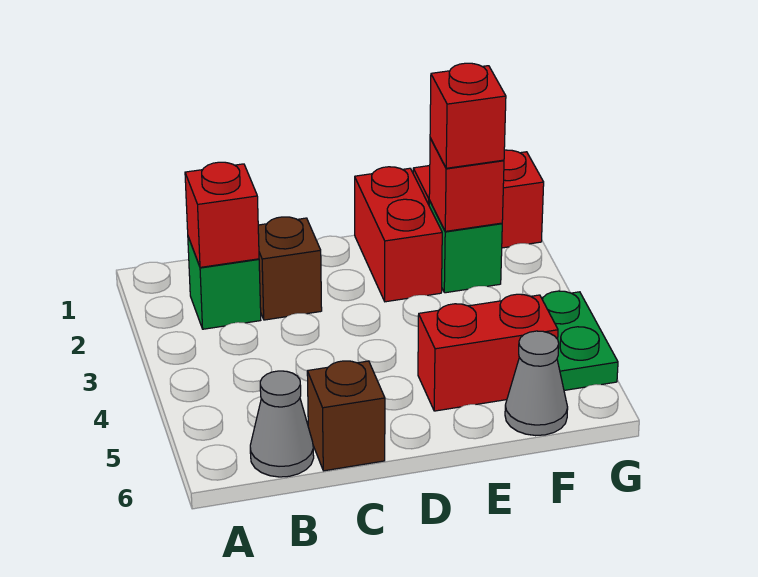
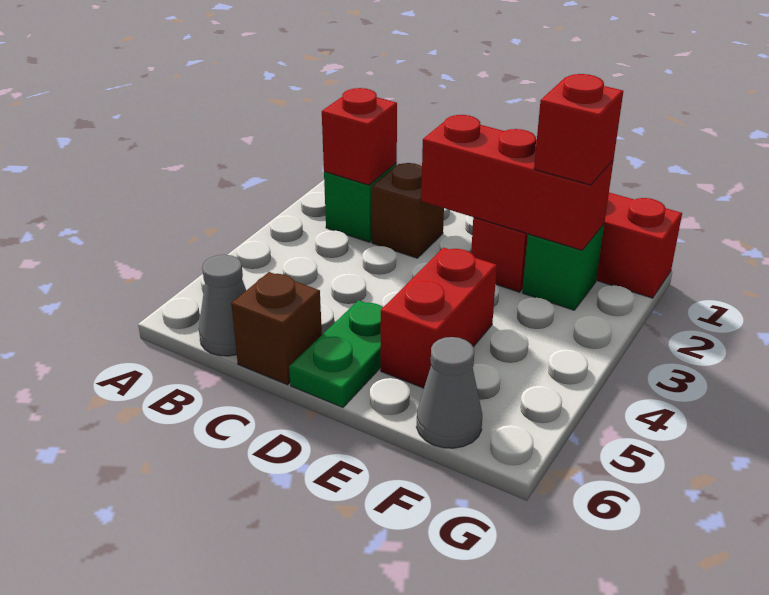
red 1x2 brick [418,294,558,411] -> red 1x2 brick turned to [381,248,497,388]
red 1x1 brick [429,138,504,231] -> red 1x3 brick [421,115,613,250]
green 1x2 plate [542,291,618,390] -> green 1x2 plate moved to [289,300,383,408]

